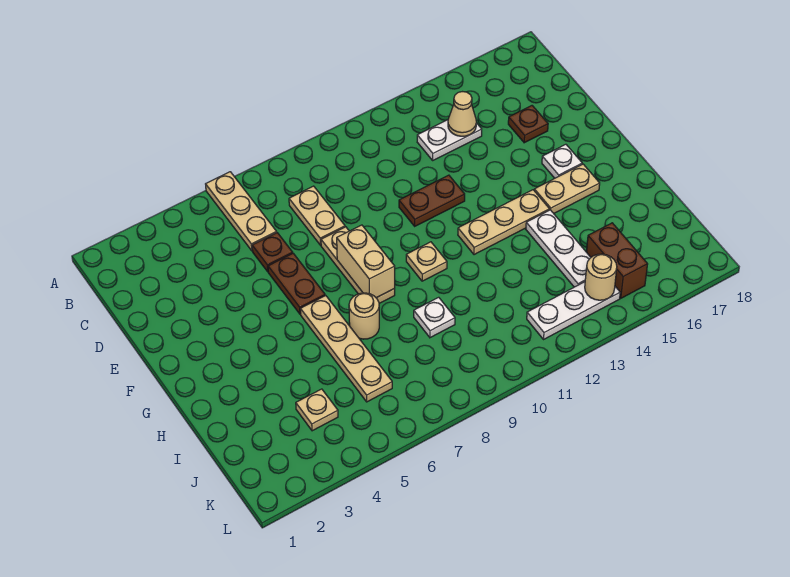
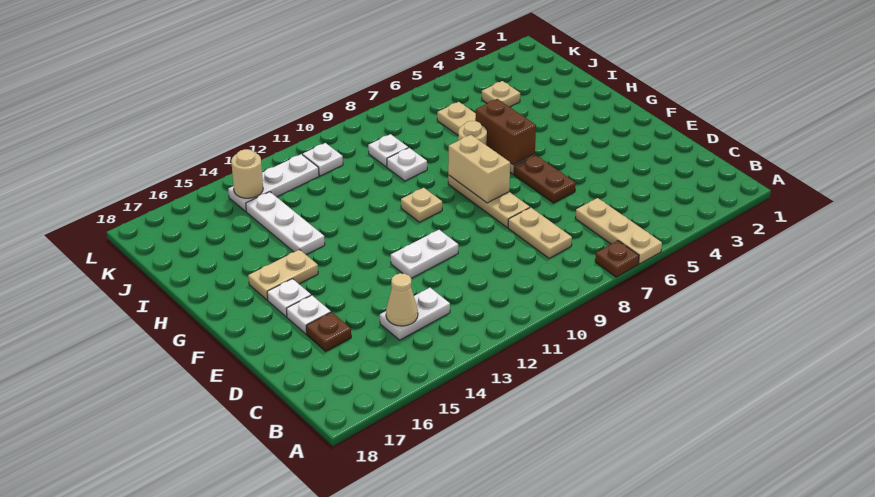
brown 1x1 plate [252,233,293,272] -> brown 1x1 plate moved to [595,241,639,277]
brown 1x2 plate [399,175,465,226] -> white 1x2 plate [391,230,458,278]
none -> white 1x1 plate [287,295,331,334]
tan 1x3 plate [458,190,550,255] -> none
none -> white 1x1 plate [368,134,408,167]
brown 1x2 brick [587,223,648,298] -> brown 1x2 brick moved to [475,99,536,165]
none -> white 1x1 plate [303,143,343,176]

